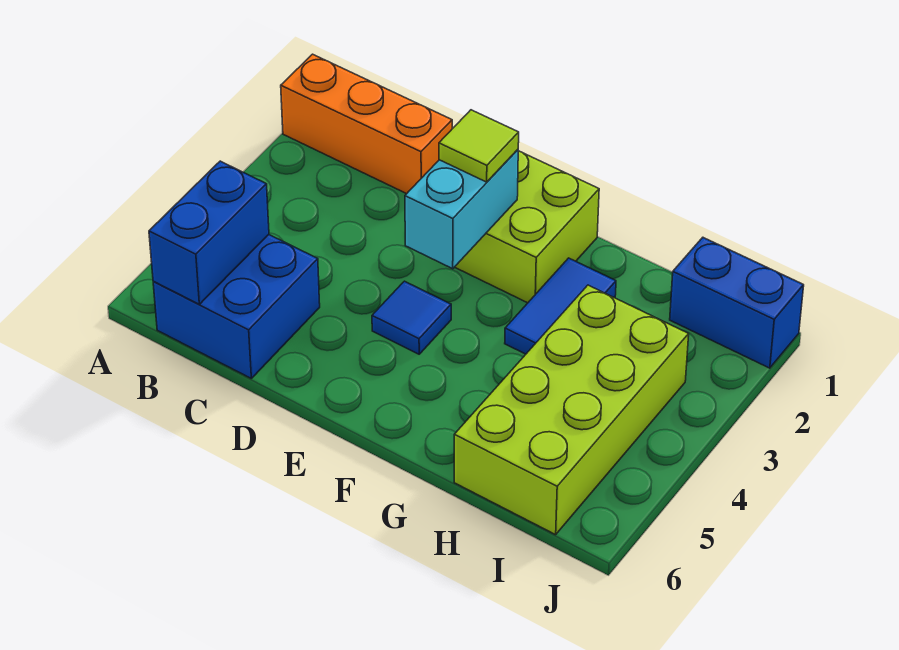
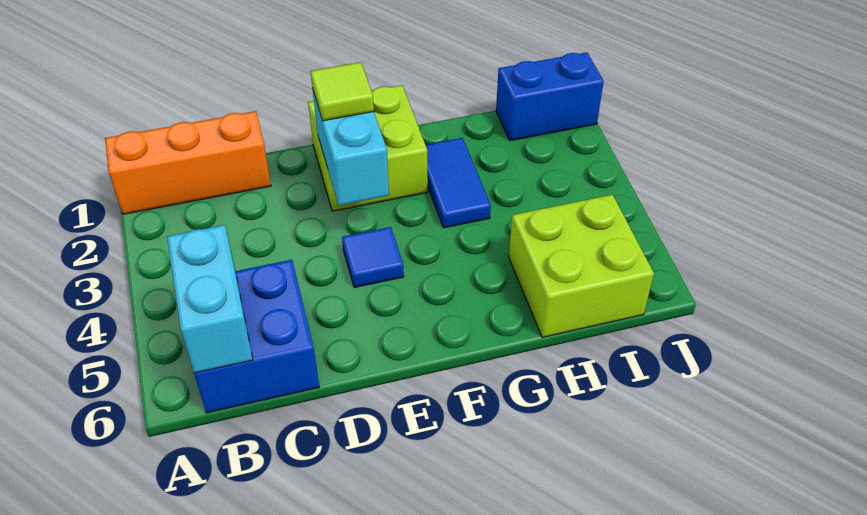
blue 1x2 brick [149,161,269,304] -> cyan 1x2 brick [167,225,253,373]
lime 2x4 brick [454,285,689,535] -> lime 2x2 brick [509,195,654,337]

